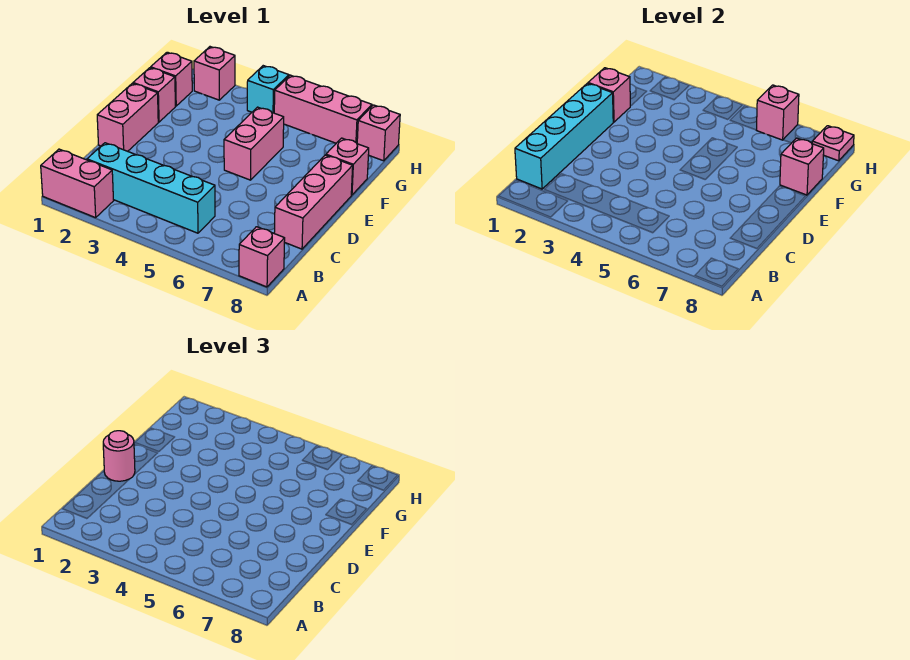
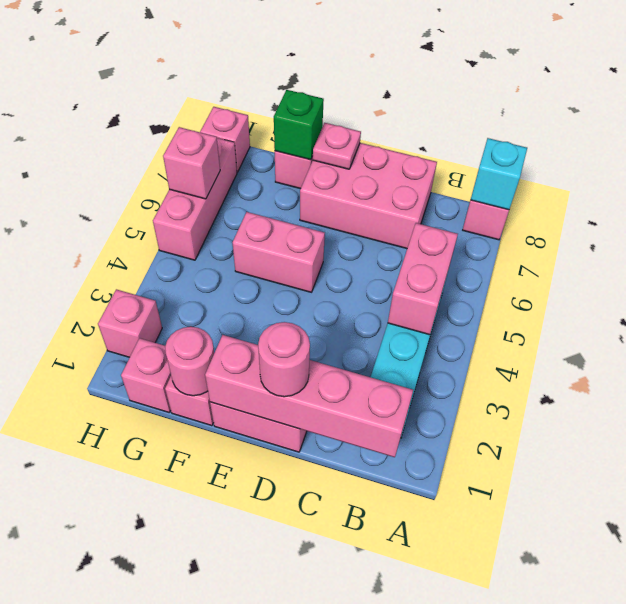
pink 1x2 brick [41,149,114,218] -> pink 1x2 brick moved to [388,223,458,335]
cyan 1x4 brick [515,83,613,189] -> pink 1x4 brick [205,335,413,457]
pink 1x3 brick [274,155,353,249] -> pink 2x3 brick [300,143,437,249]
pink 1x1 brick [588,68,630,122] -> pink 1x1 round brick [165,327,214,396]
pink 1x1 brick [780,138,824,195] -> green 1x1 brick [274,90,324,160]
cyan 1x1 brick [247,66,289,113] -> cyan 1x1 brick moved to [471,138,527,210]
pink 1x1 plate [812,126,854,161] -> pink 1x1 plate moved to [313,123,361,169]

